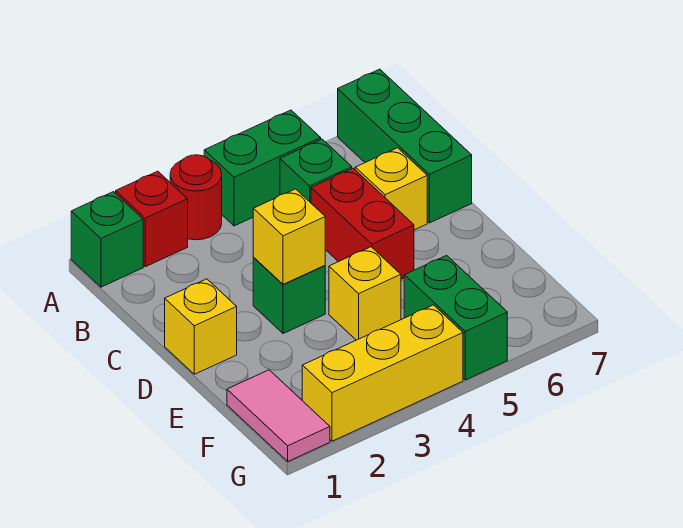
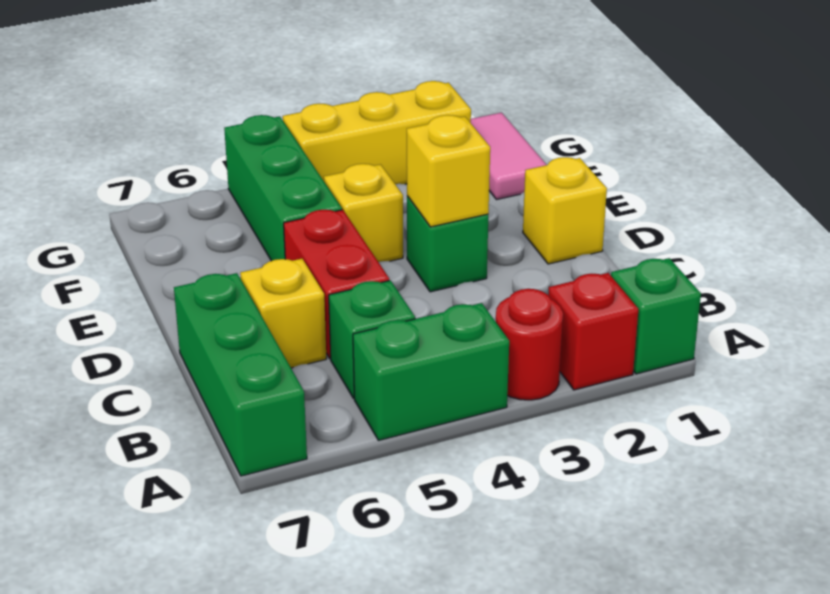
green 1x2 brick [404,255,507,380] -> green 1x3 brick [224,115,342,261]

